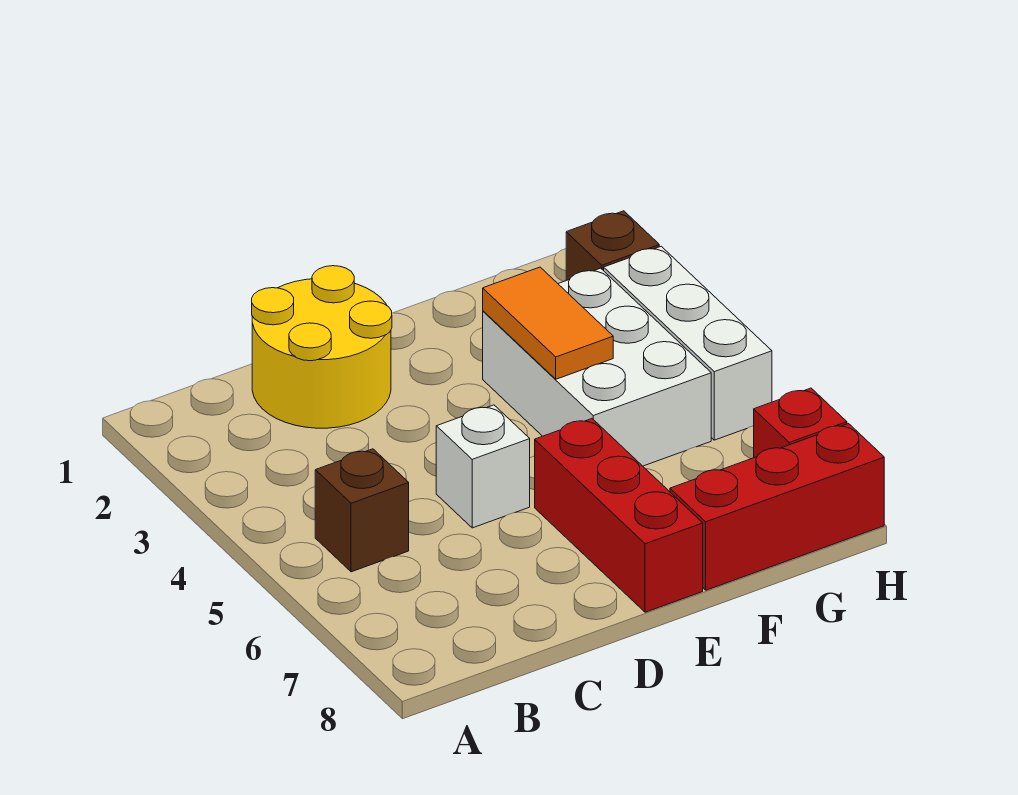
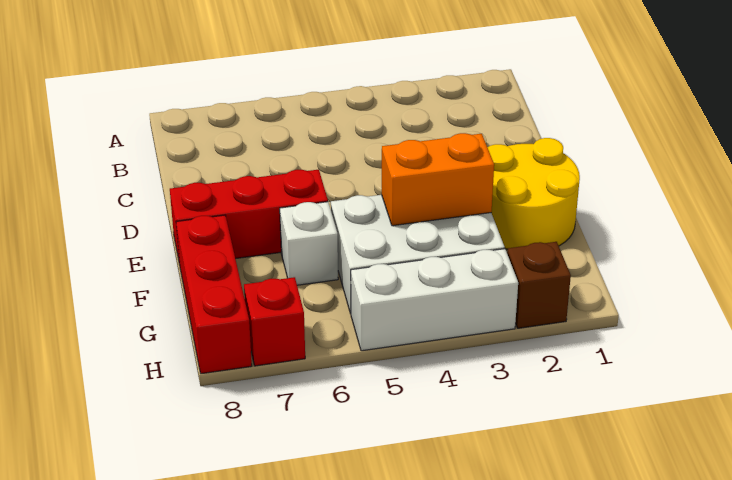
brown 1x1 brick [315,449,409,572] -> none
yellow 2x2 round brick [252,266,392,428] -> yellow 2x2 round brick moved to [487,138,580,249]
white 1x1 brick [436,405,530,528] -> white 1x1 brick moved to [280,202,338,285]
orange 1x2 tile [483,267,613,379] -> orange 1x2 brick [382,133,494,226]

